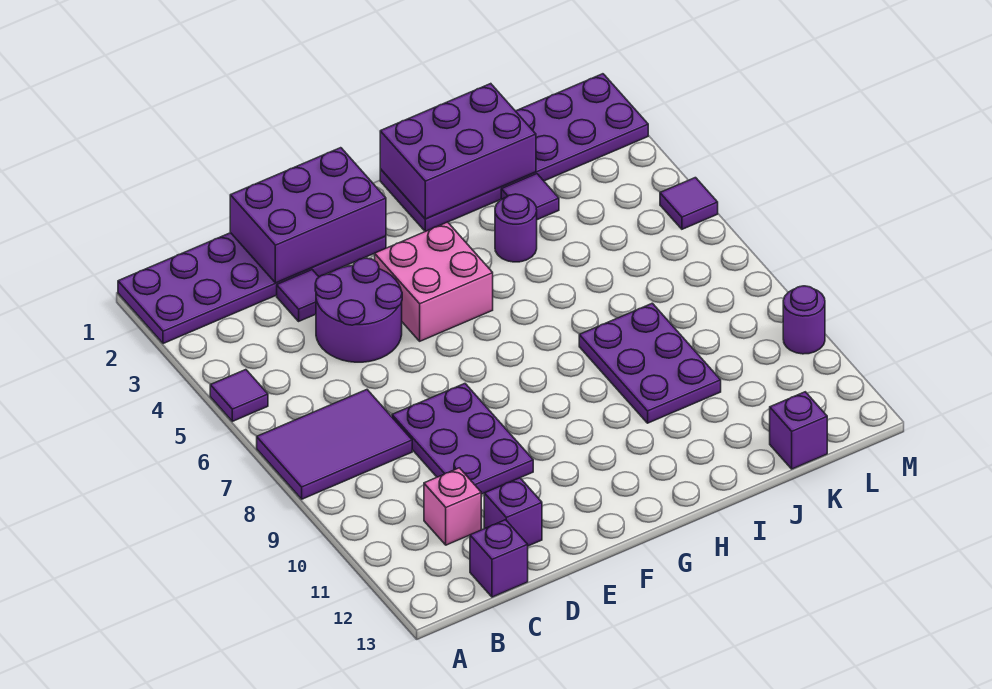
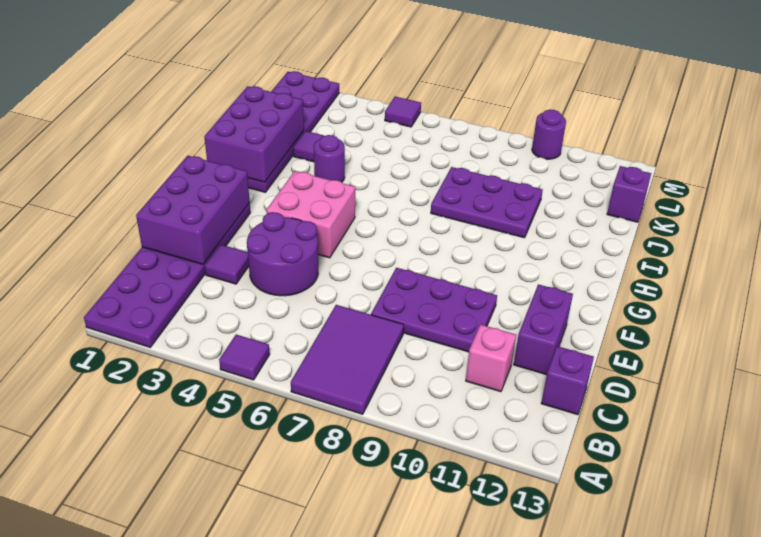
purple 1x1 brick [484,478,542,546] -> purple 1x2 brick [514,284,573,375]

